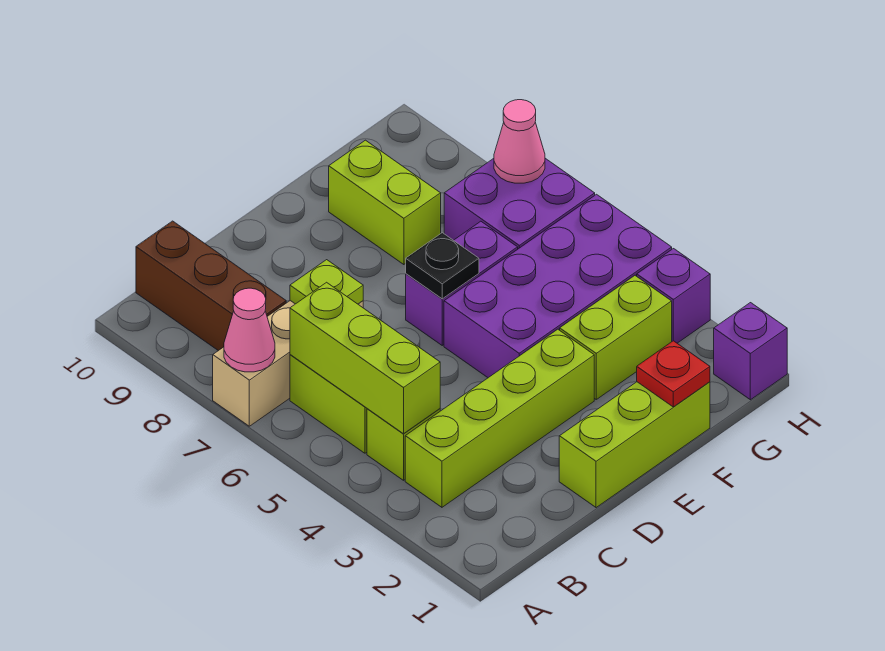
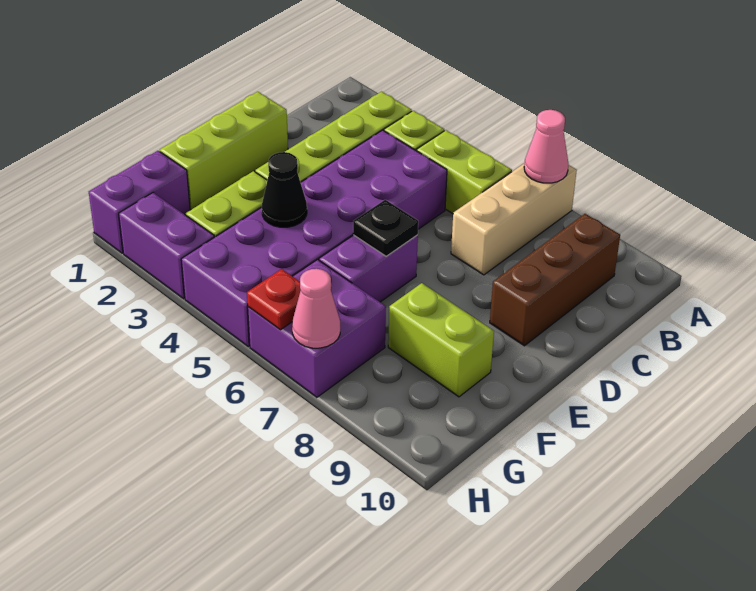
lime 1x3 brick [290,282,440,434] -> none
brown 1x3 brick [136,221,286,351] -> brown 1x3 brick turned to [490,214,620,346]
lime 1x1 plate [290,260,363,304] -> none
purple 2x4 brick [444,194,672,378] -> purple 2x6 brick [181,130,447,347]
red 1x1 plate [637,341,710,407] -> red 1x1 plate moved to [247,269,301,330]
none -> black 1x1 cone [262,152,307,227]
purple 1x1 brick [714,303,787,400] -> purple 1x2 brick [89,151,190,253]
purple 1x1 brick [637,249,710,343] -> purple 1x2 brick [119,193,214,299]

